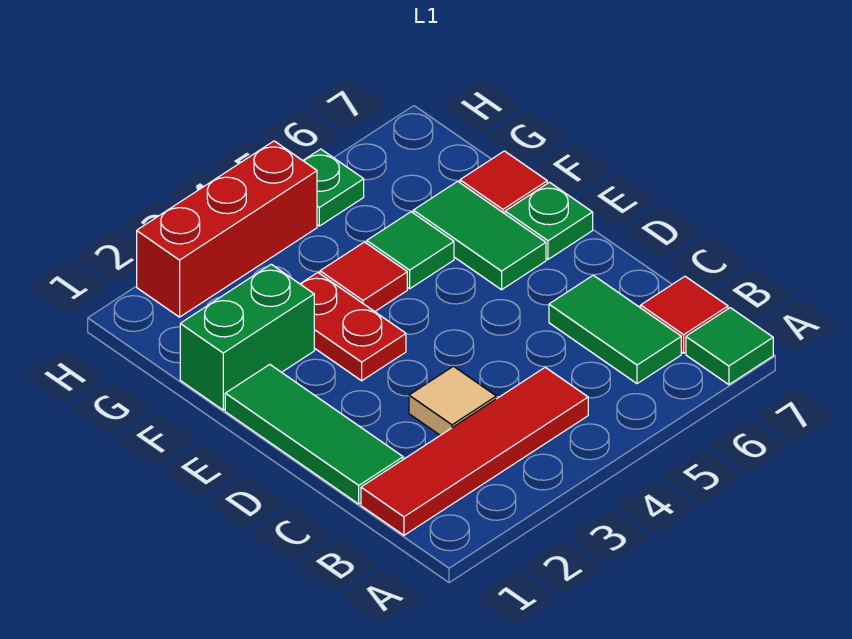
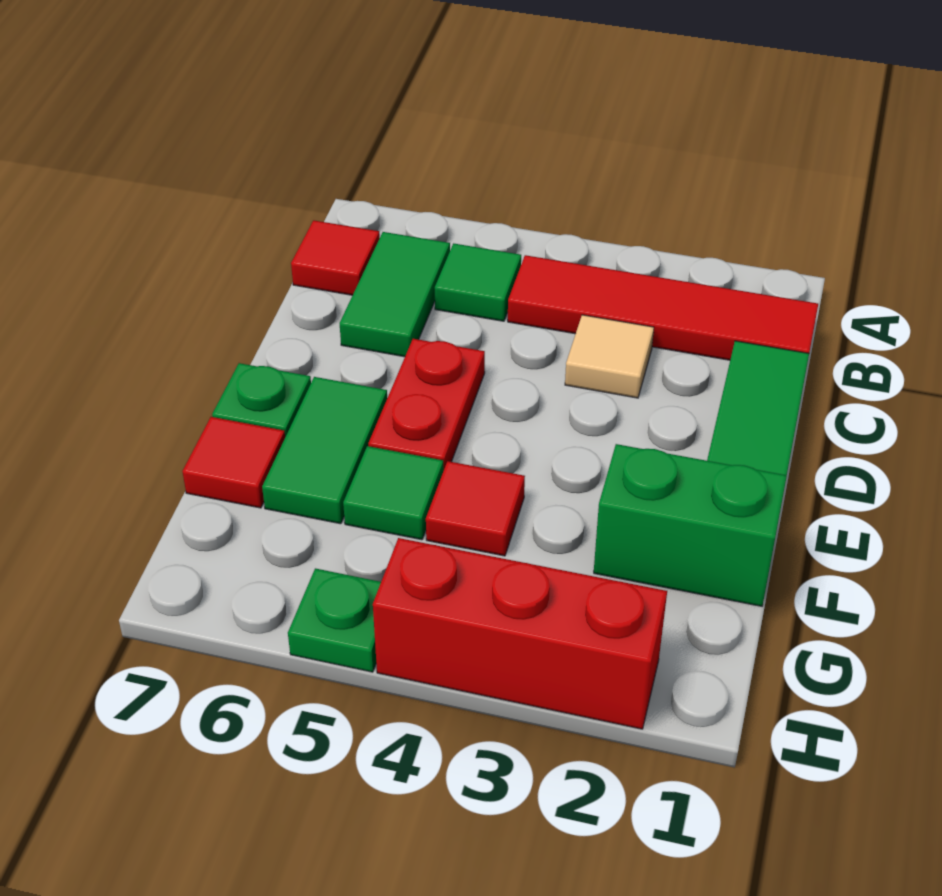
green 1x1 tile [686,308,773,385] -> green 1x1 tile moved to [435,243,521,321]
red 1x2 plate [301,273,406,381] -> red 1x2 plate moved to [368,339,485,468]

